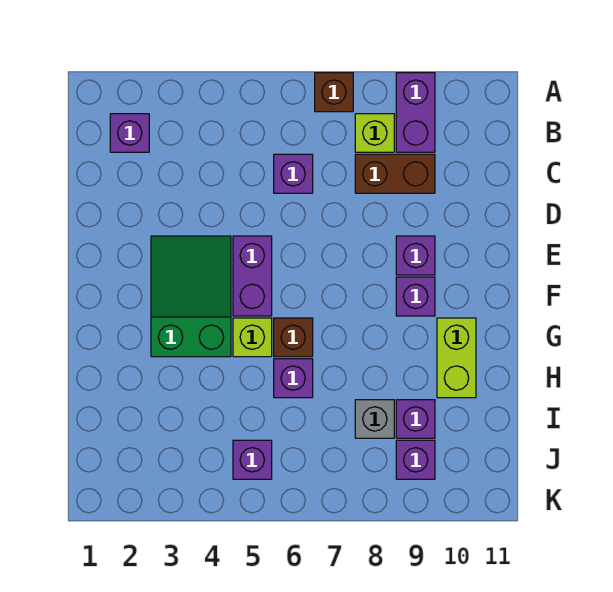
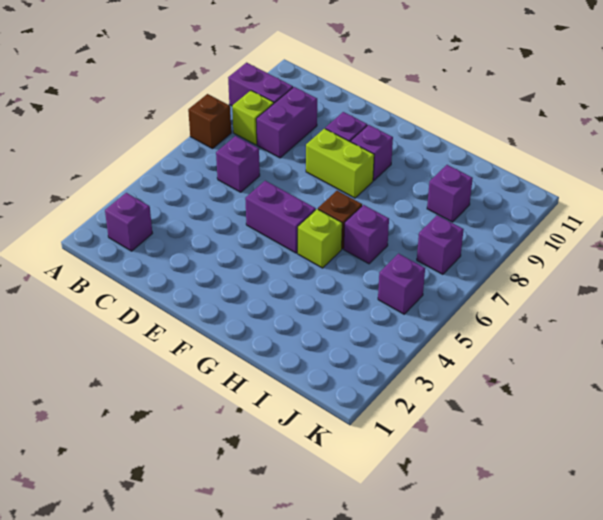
brown 1x2 brick [355,154,435,193] -> purple 1x2 brick [256,87,317,158]
green 2x3 slope [151,236,231,357] -> none
lime 1x2 brick [437,318,476,398] -> lime 1x2 brick moved to [306,129,374,198]
grey 1x1 brick [355,400,394,438] -> none
purple 1x1 brick [396,440,435,479] -> purple 1x1 brick moved to [417,215,464,274]

